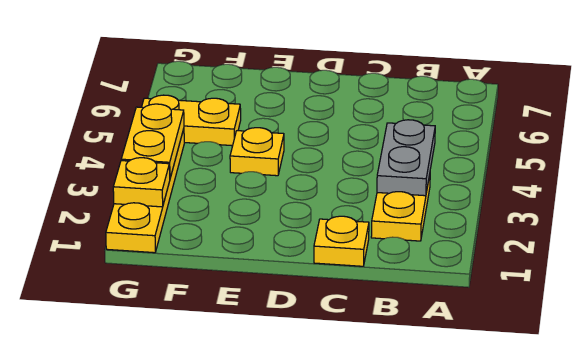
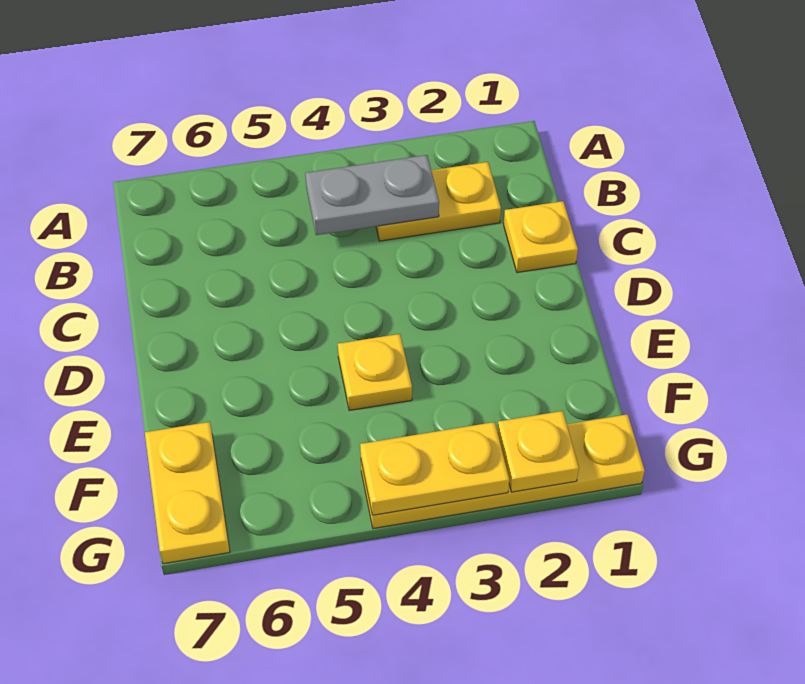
yellow 1x2 plate [142,95,241,146] -> yellow 1x2 plate moved to [145,422,230,564]

